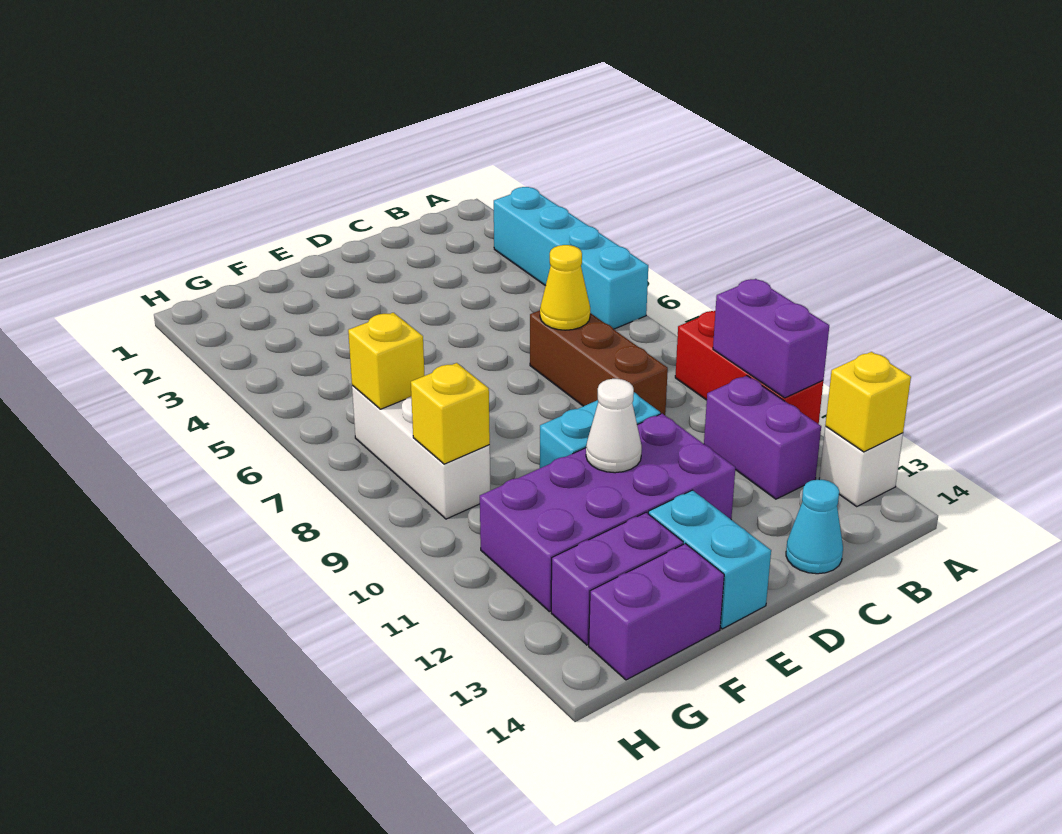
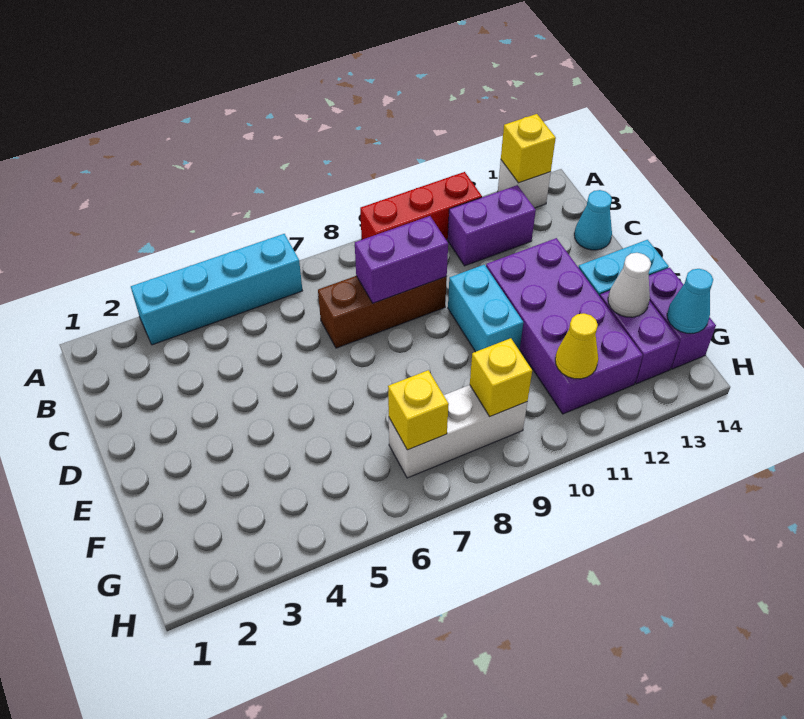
purple 1x2 brick [713,279,829,398] -> purple 1x2 brick moved to [355,216,448,303]
yellow 1x1 cone [540,245,590,330] -> yellow 1x1 cone moved to [555,313,598,379]
white 1x1 cone [586,379,642,473] -> white 1x1 cone moved to [608,253,651,317]
none -> cyan 1x1 cone [667,269,713,333]

